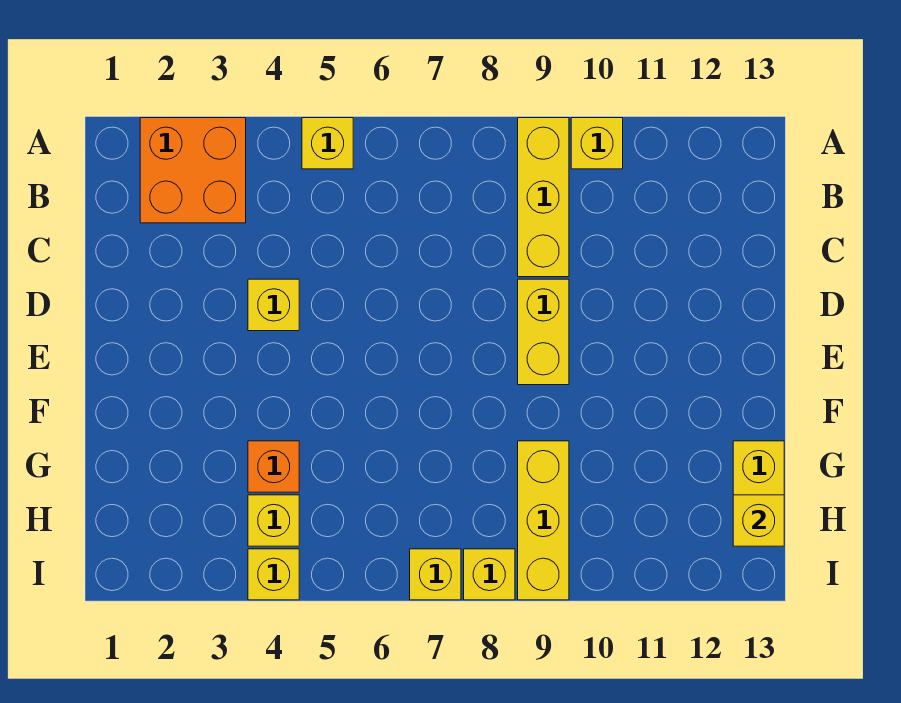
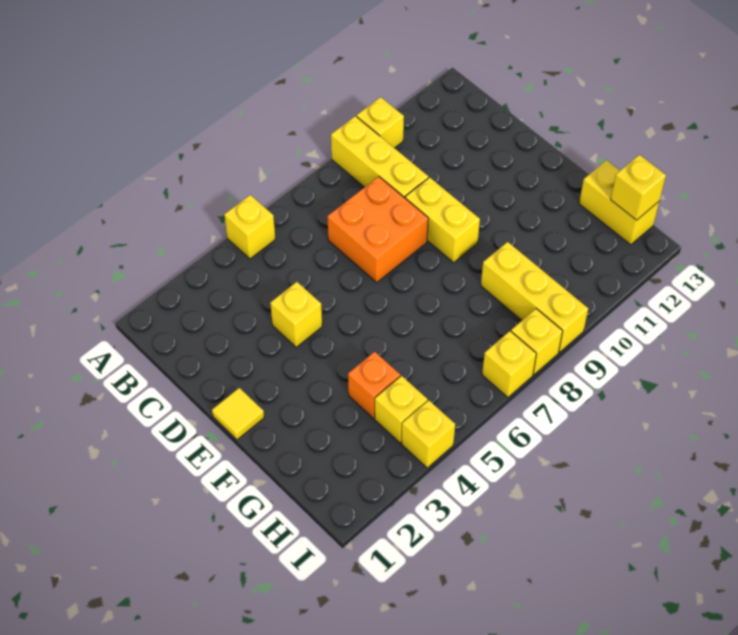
orange 2x2 brick [140,118,246,223] -> orange 2x2 brick moved to [327,177,428,282]
none -> yellow 1x1 tile [212,388,264,440]

